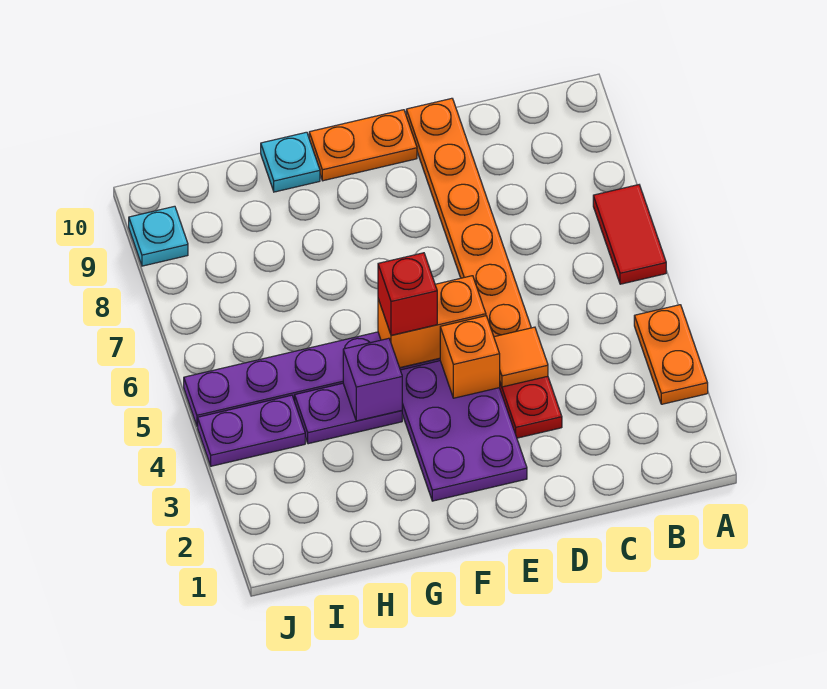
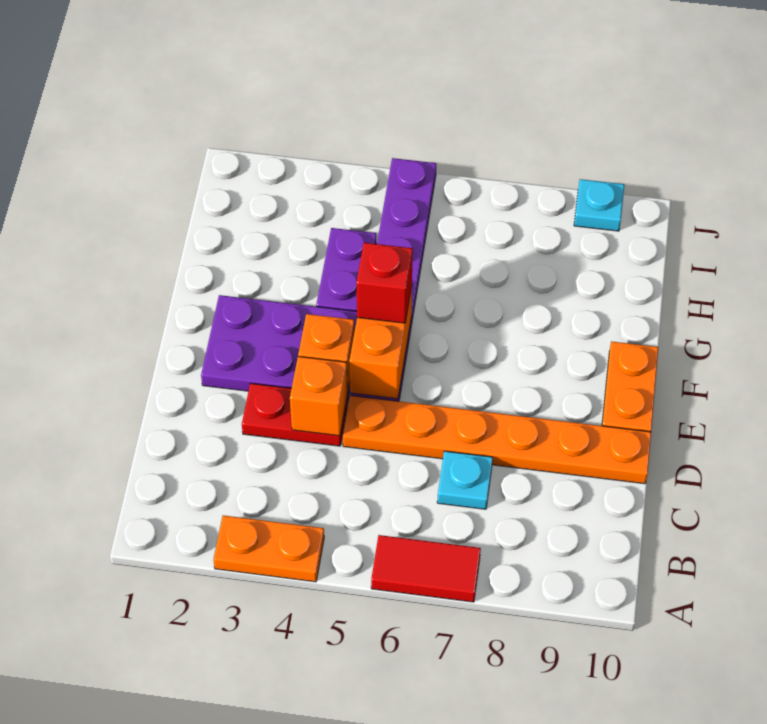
orange 1x1 tile [494,327,548,387] -> orange 1x1 brick [290,357,348,436]
purple 1x1 brick [343,338,402,421] -> none
cyan 1x1 plate [261,132,320,192] -> cyan 1x1 plate moved to [437,451,493,509]
purple 1x2 plate [198,395,305,466] -> none

